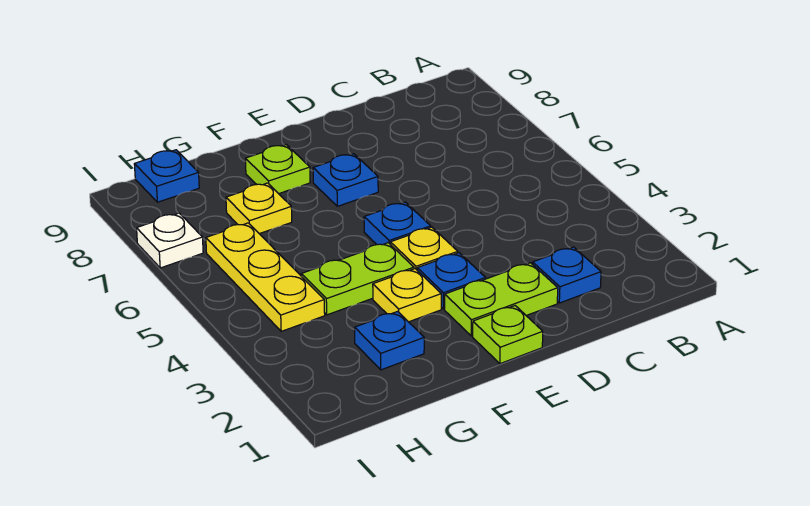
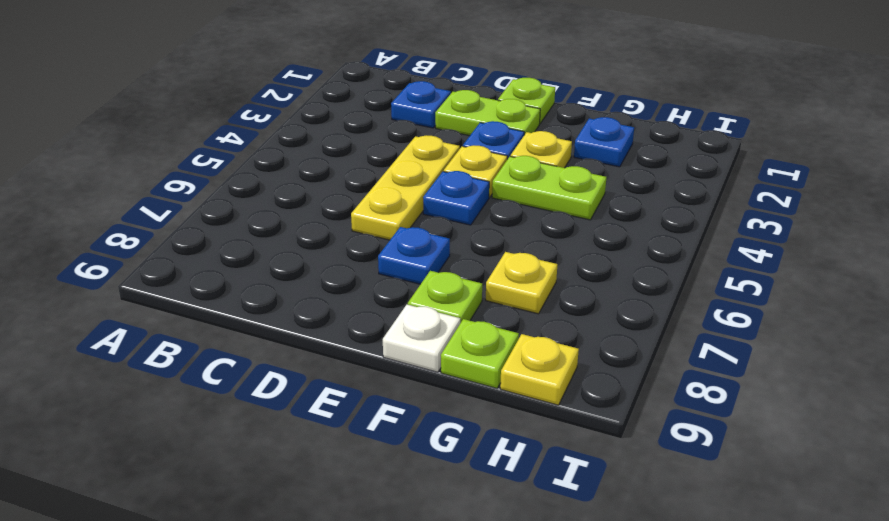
none -> lime 1x1 plate [441,319,519,388]
yellow 1x3 plate [206,223,325,331] -> yellow 1x3 plate moved to [351,135,460,240]
blue 1x1 plate [134,150,199,202] -> yellow 1x1 plate [500,334,579,405]
white 1x1 plate [137,213,203,268] -> white 1x1 plate moved to [383,305,460,372]

